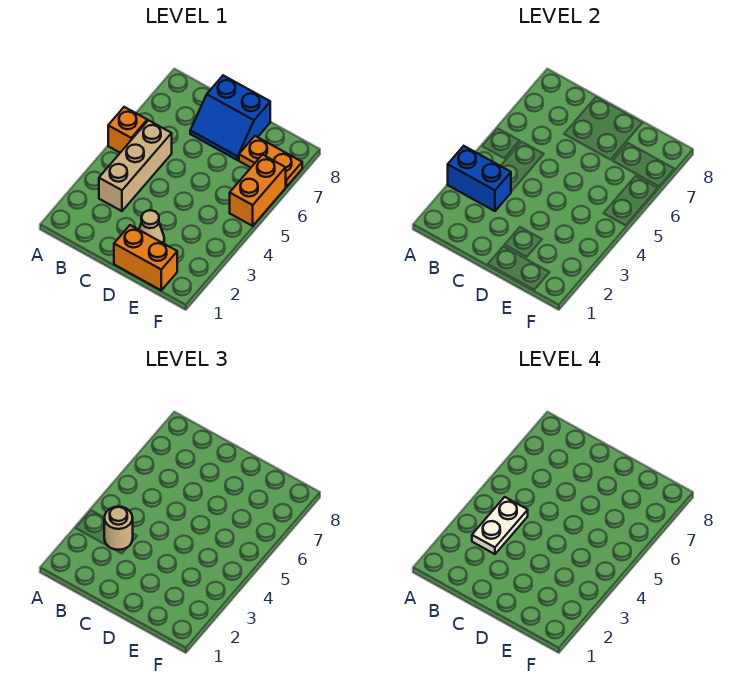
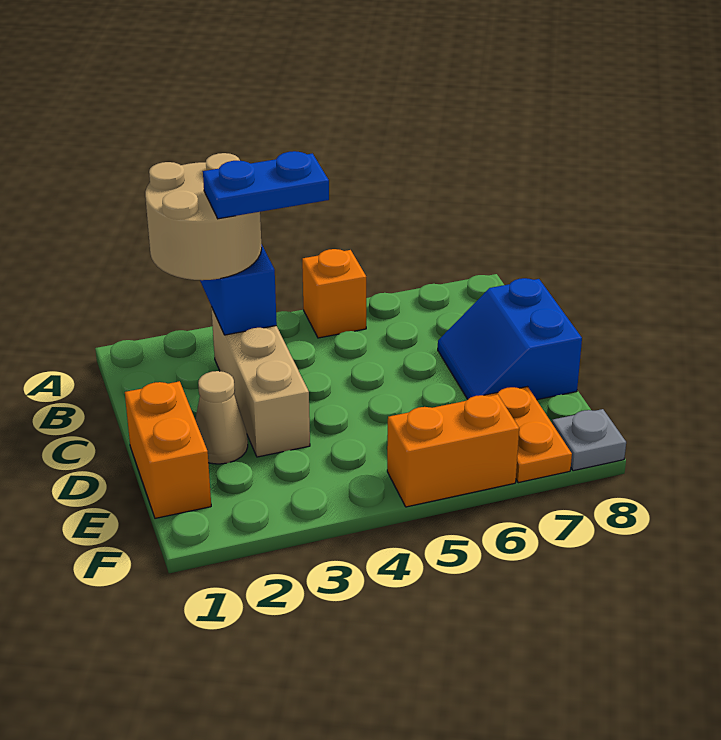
tan 1x3 brick [99,120,172,211] -> tan 1x3 brick turned to [211,307,310,457]
tan 1x1 round brick [104,507,133,550] -> tan 2x2 round brick [145,153,262,280]
white 1x2 plate [472,497,528,554] -> blue 1x2 plate [203,151,329,219]
none -> grey 1x1 plate [552,409,626,471]

